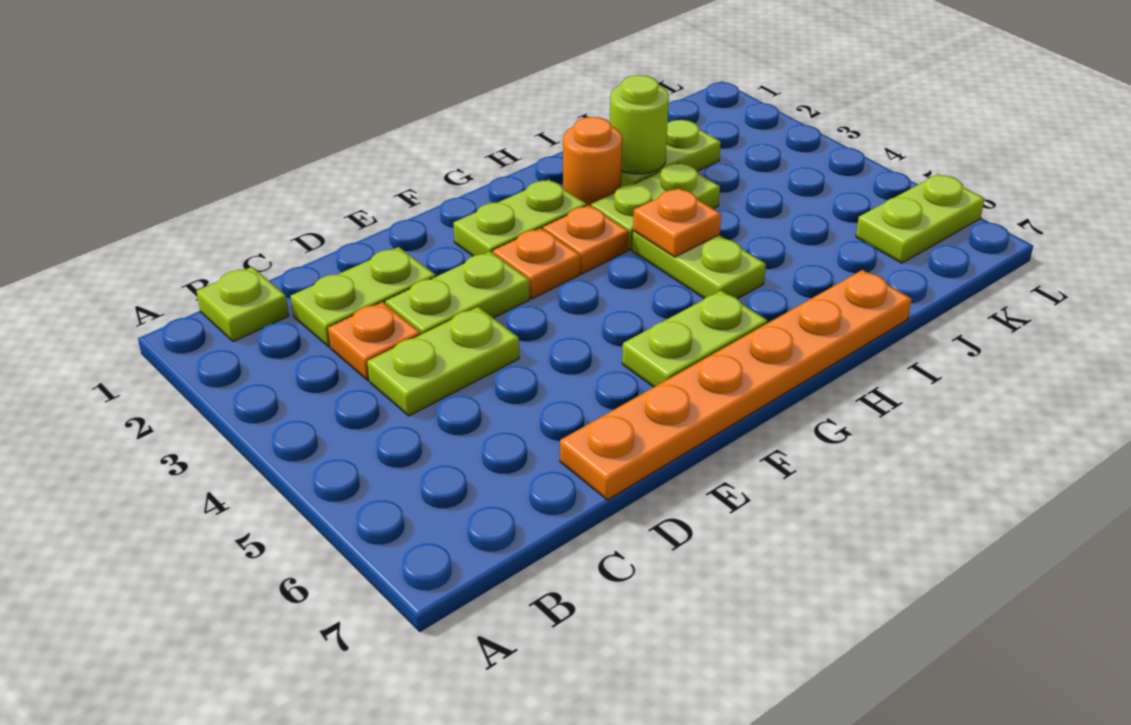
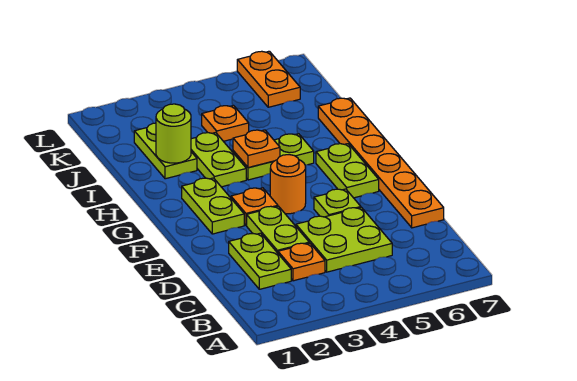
lime 1x1 plate [196,267,289,342] -> lime 1x1 plate moved to [314,189,361,217]
lime 1x2 plate [367,307,519,416] -> lime 2x2 plate [296,208,392,272]
orange 1x1 plate [543,205,629,274] -> orange 1x1 plate moved to [202,105,249,141]
orange 1x1 round brick [563,117,622,206] -> orange 1x1 round brick moved to [270,155,306,214]
lime 1x2 plate [856,174,984,263] -> orange 1x2 plate [237,51,300,107]

